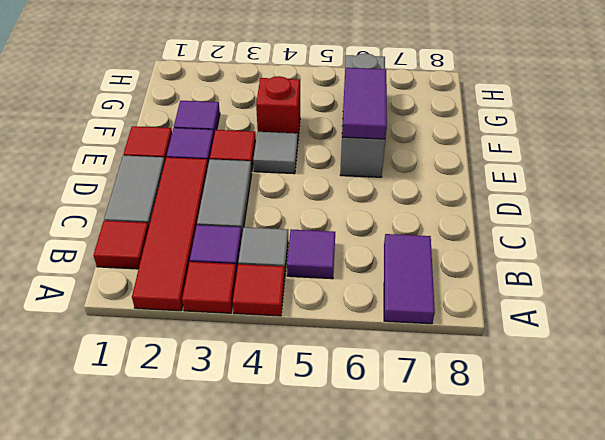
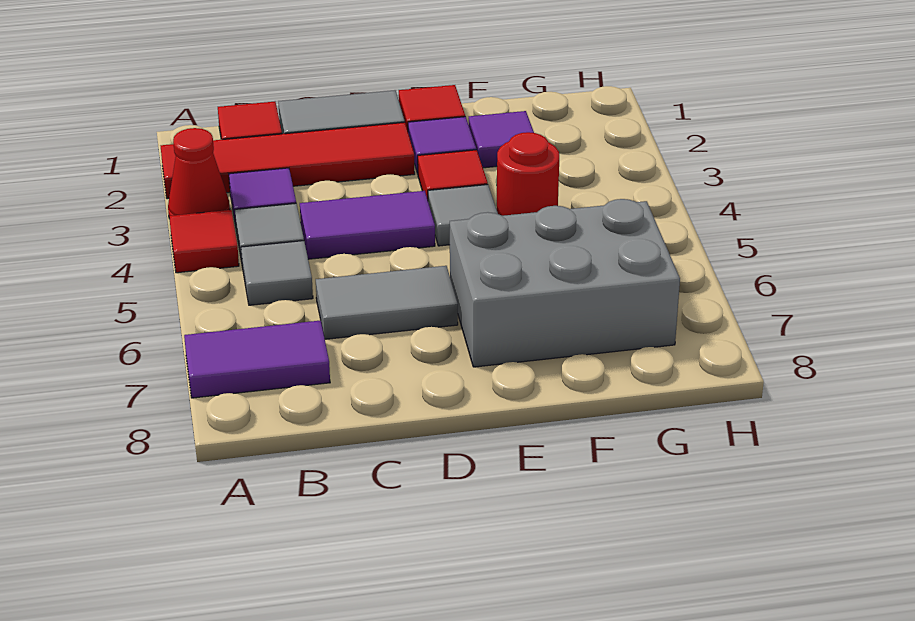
red 1x1 tile [182,262,237,313] -> red 1x1 cone [168,128,230,216]
purple 1x1 tile [287,230,335,279] -> grey 1x1 tile [241,241,313,305]
grey 1x2 tile [197,159,252,234] -> grey 1x2 tile moved to [316,266,458,339]
grey 1x3 brick [340,53,385,177] -> grey 2x3 brick [450,199,680,367]
purple 1x2 tile [342,68,387,139] -> purple 1x2 tile moved to [300,191,435,259]
red 1x1 brick [256,76,300,137] -> red 1x1 round brick [497,132,559,216]

